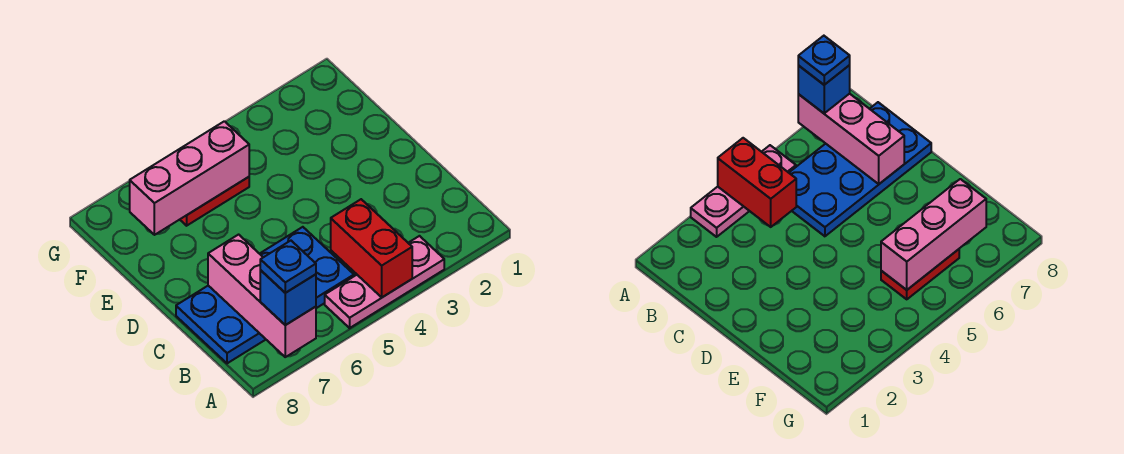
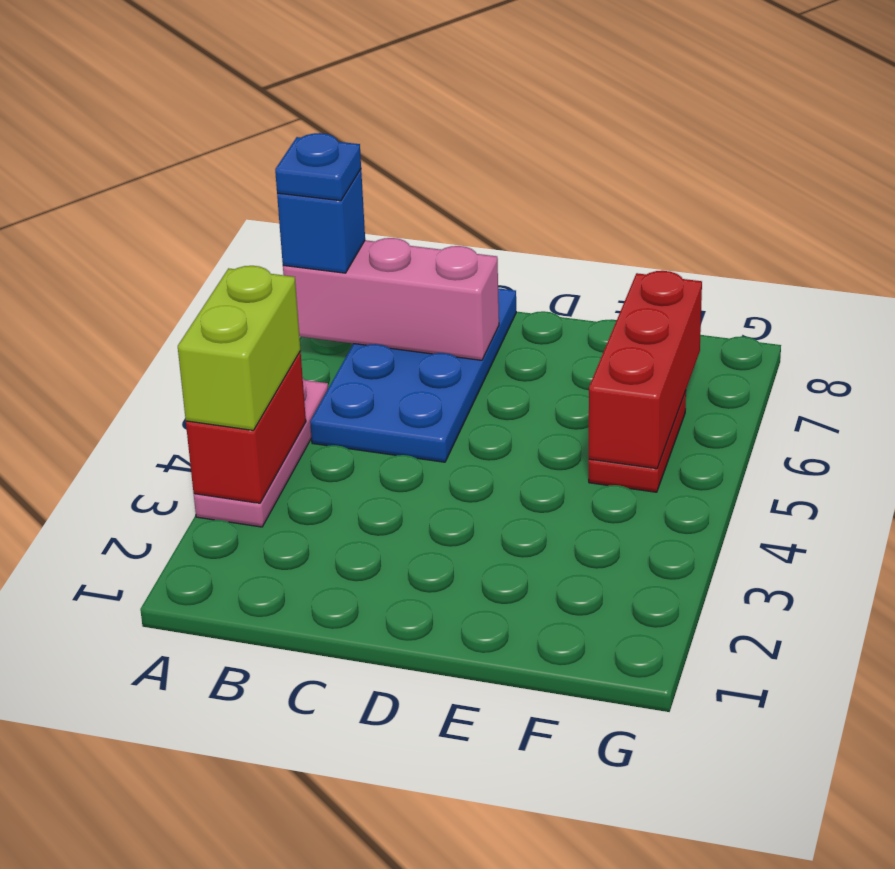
none -> lime 1x2 brick [178,266,300,430]
red 1x2 brick [331,199,412,297] -> red 1x2 brick turned to [186,351,306,503]
pink 1x3 brick [130,121,249,235] -> red 1x3 brick [589,271,702,469]

